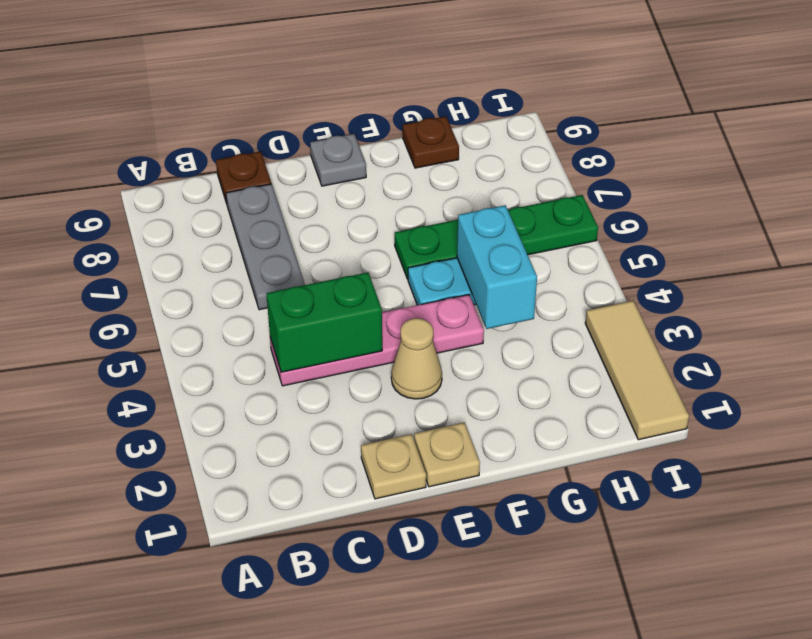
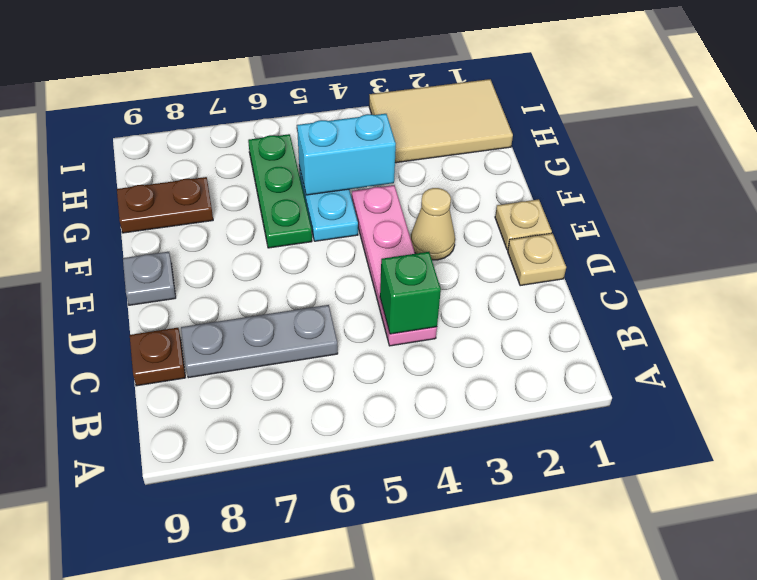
green 1x2 brick [266,273,382,372] -> green 1x1 brick [380,252,441,334]
green 1x4 plate [395,195,598,279] -> green 1x3 plate [248,134,312,248]
brown 1x1 plate [403,116,459,168] -> brown 1x2 plate [117,177,213,233]
tan 1x3 tile [585,301,689,440] -> tan 2x3 tile [369,79,513,163]

